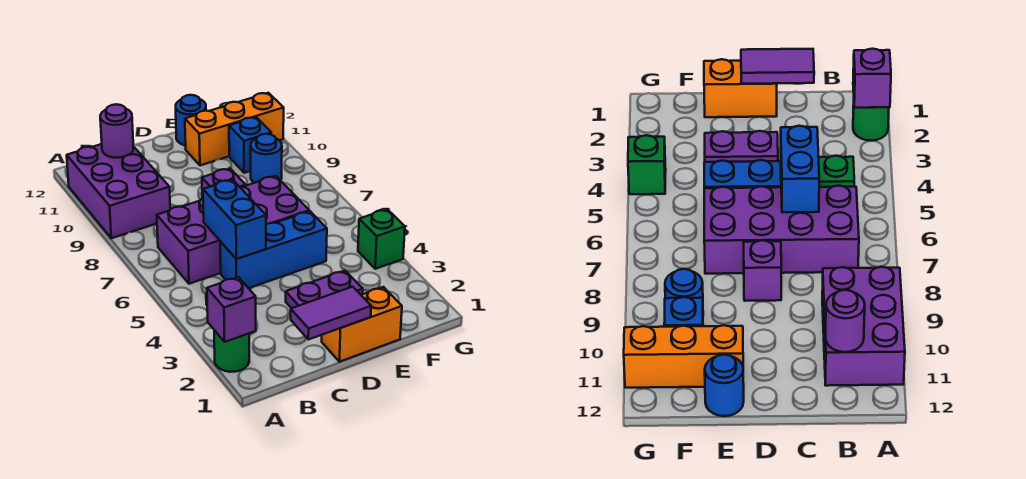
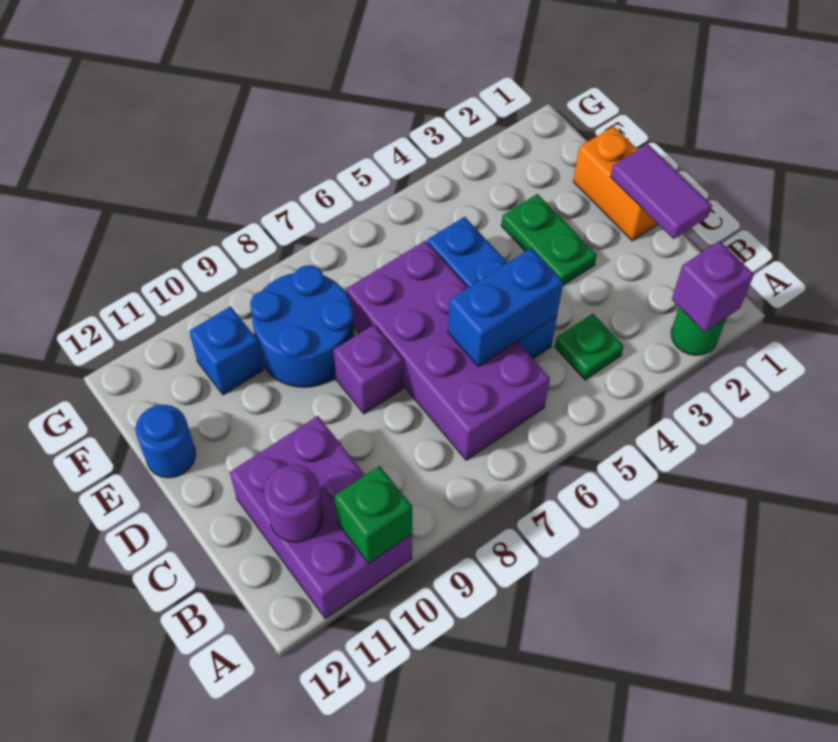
purple 2x3 brick [67,144,170,238] -> purple 2x3 brick turned to [230,416,412,619]
purple 1x2 plate [286,270,363,308] -> green 1x2 plate [501,194,597,285]
orange 1x3 brick [185,93,284,165] -> none
blue 1x1 round brick [251,134,282,183] -> blue 2x2 round brick [250,265,354,387]
green 1x1 brick [358,209,405,269] -> green 1x1 brick moved to [335,466,412,563]

